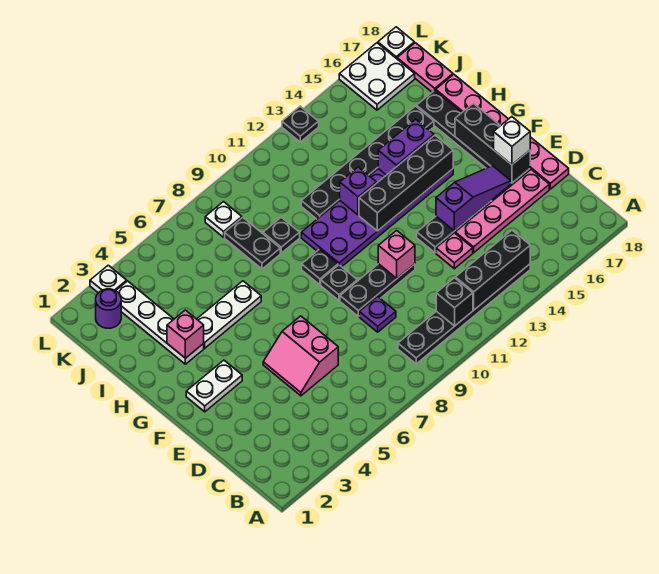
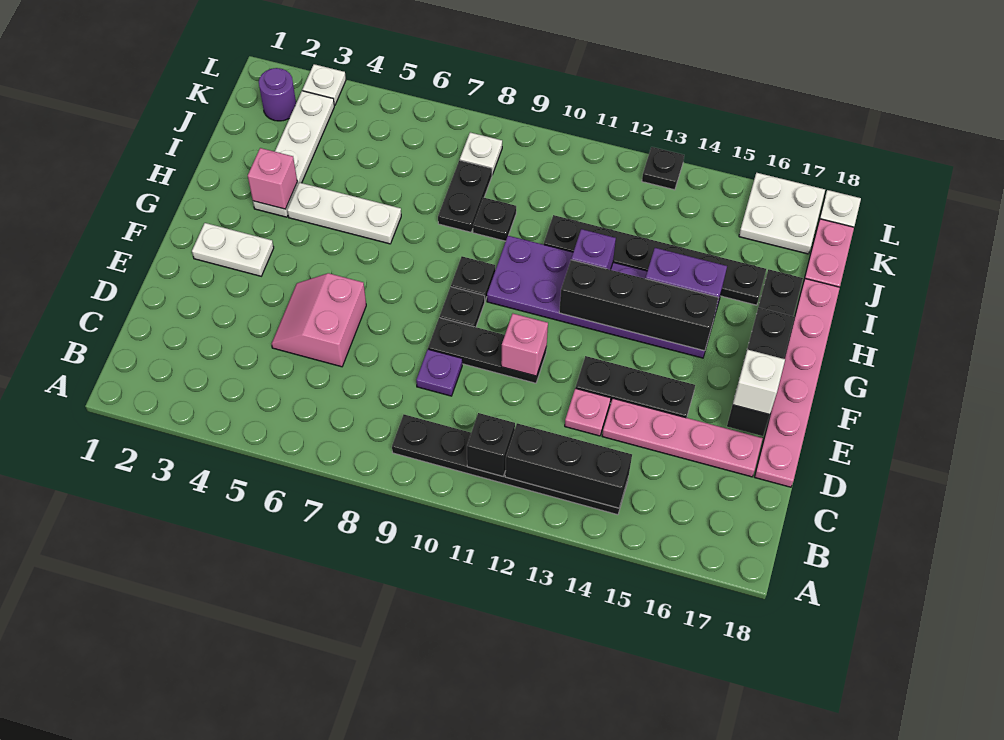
purple 1x3 slope [436,166,511,231] -> none

